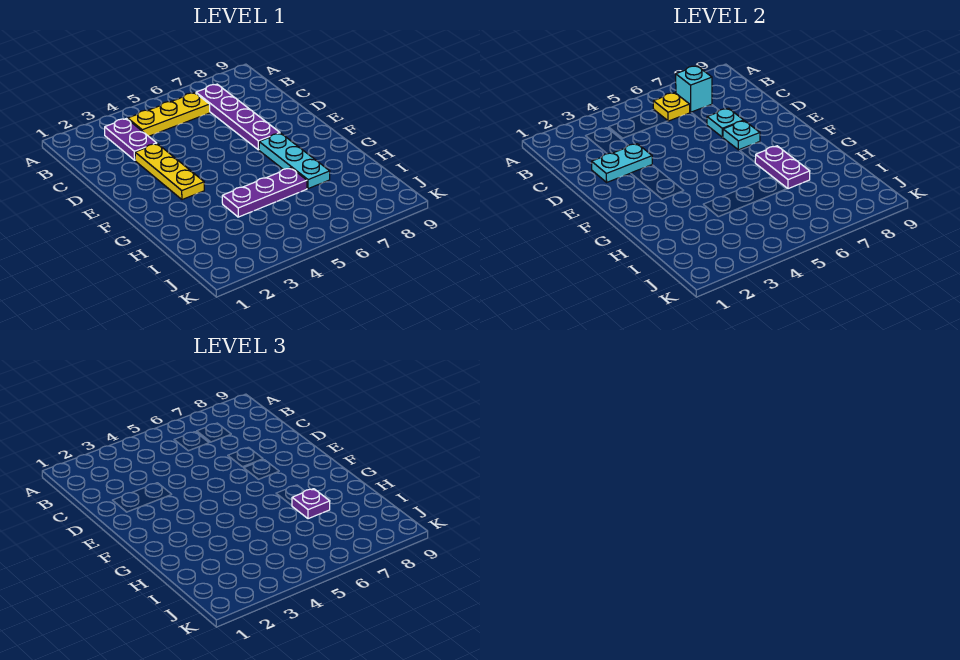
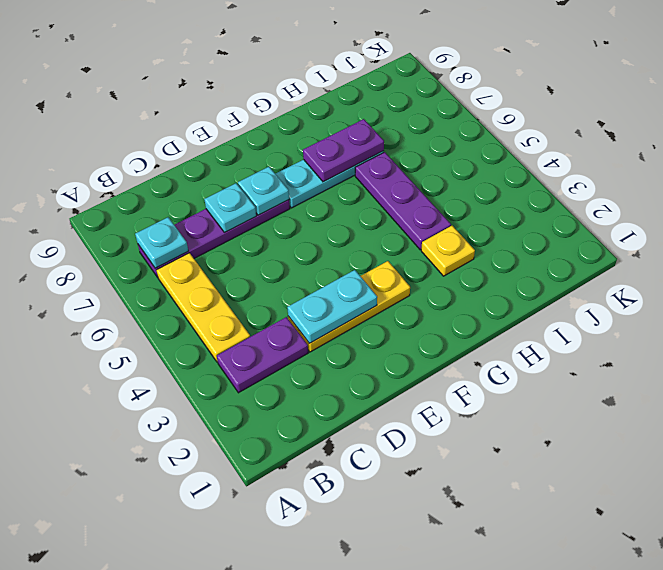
yellow 1x1 plate [653,93,690,121] -> yellow 1x1 plate moved to [421,226,475,276]
cyan 1x1 brick [676,66,712,112] -> cyan 1x1 plate [135,217,188,268]
cyan 1x2 plate [592,144,652,182] -> cyan 1x2 plate turned to [287,270,377,343]
purple 1x1 plate [292,489,330,519] -> none

